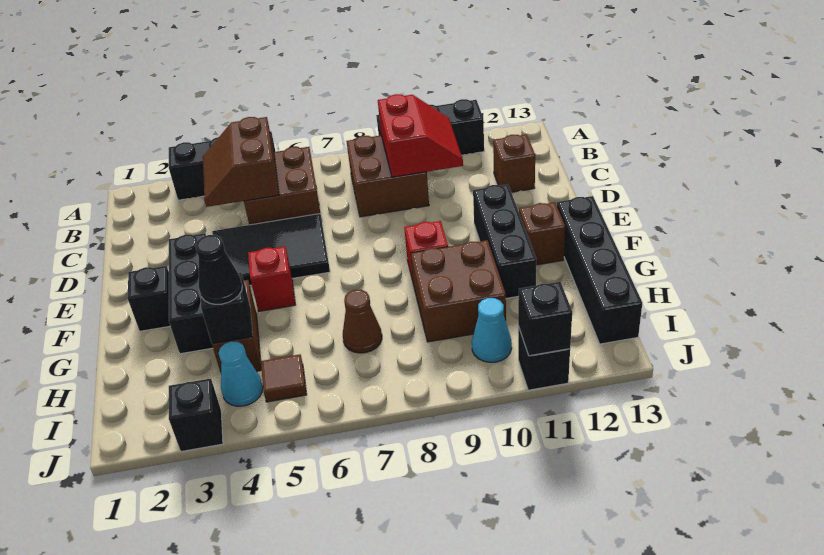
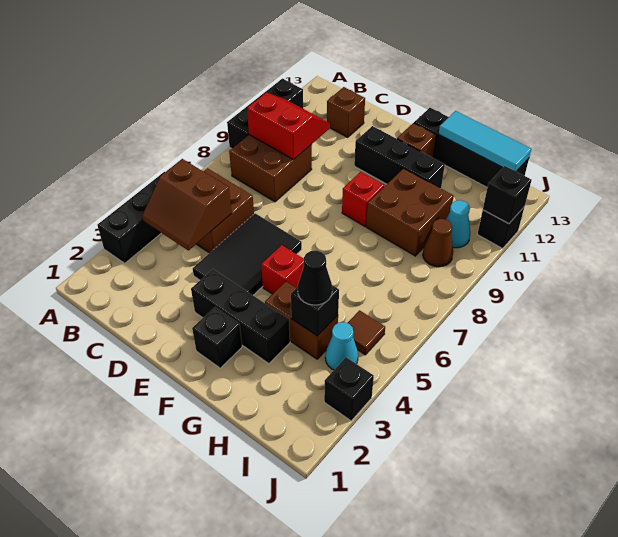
none -> cyan 1x3 tile [439,111,531,171]
brown 1x1 cone [343,290,382,353] -> brown 1x1 cone moved to [423,219,453,267]

